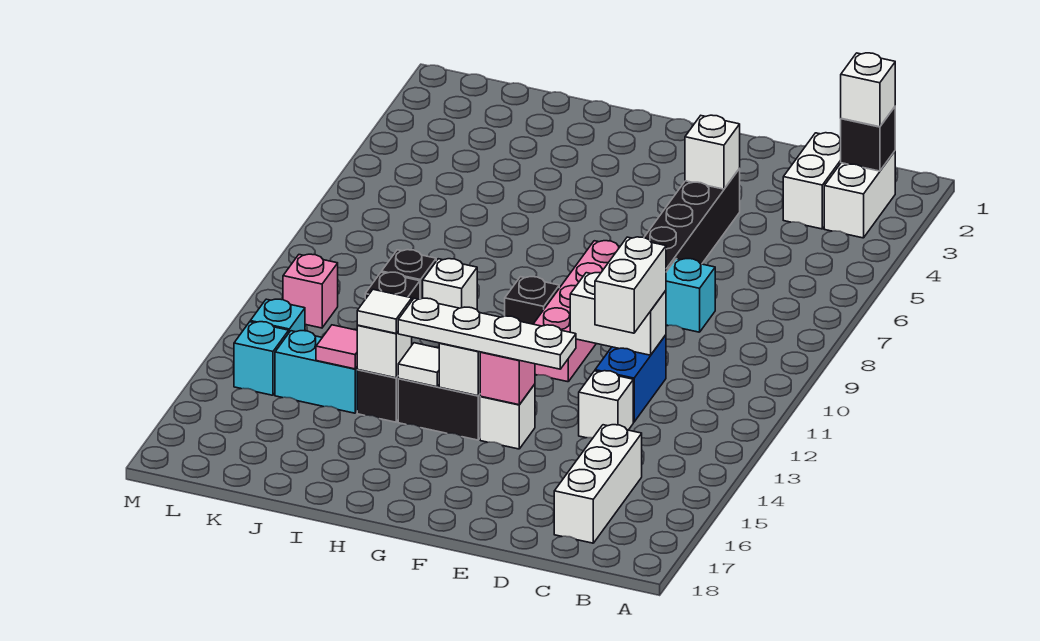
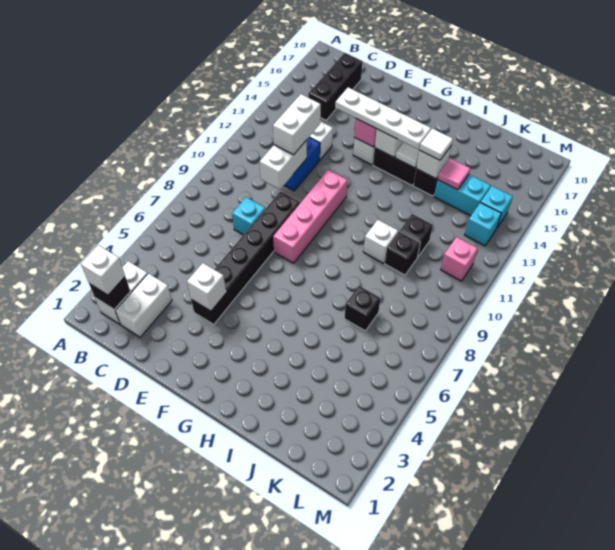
white 1x3 brick [554,425,642,543] -> black 1x3 brick [308,53,363,120]
white 1x2 brick [570,273,666,355] -> white 1x2 brick turned to [260,140,307,189]
black 1x1 brick [505,277,559,324] -> black 1x1 brick moved to [345,286,380,331]

